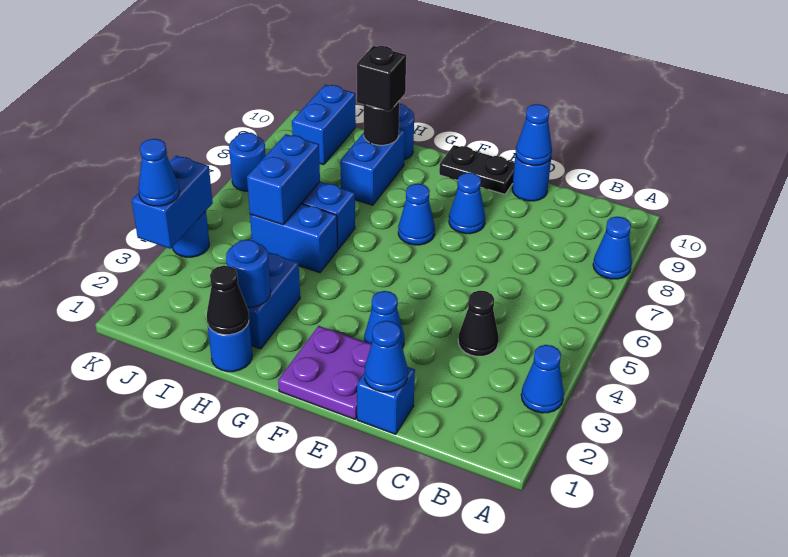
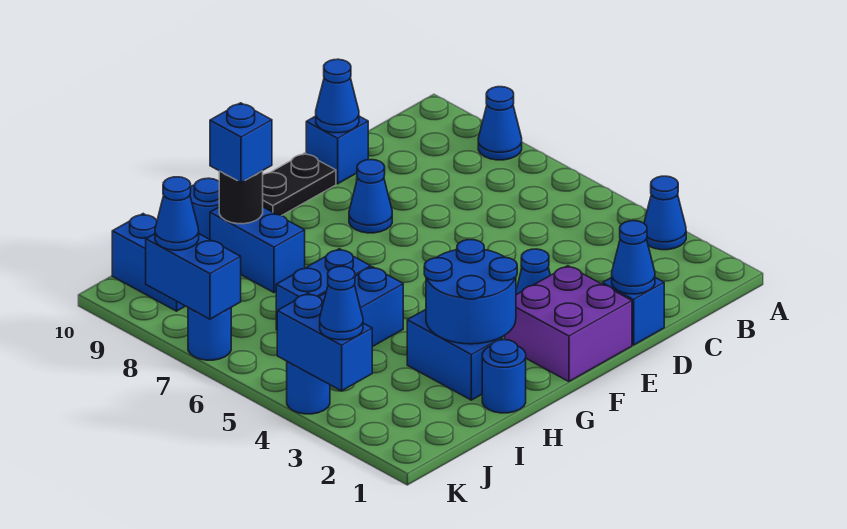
black 1x1 cone [458,291,499,356] -> none
blue 1x1 round brick [512,154,551,201] -> blue 1x1 brick [306,116,368,184]
purple 2x2 plate [278,326,371,419] -> purple 2x2 brick [505,266,632,382]
blue 1x1 cone [398,184,435,245] -> blue 1x1 cone moved to [155,177,199,250]
black 1x1 cone [207,266,249,335] -> none
blue 1x1 round brick [226,240,271,307] -> blue 2x2 round brick [424,240,517,344]
black 1x1 brick [357,46,406,112] -> blue 1x1 brick [210,103,272,183]
blue 1x2 brick [247,134,320,225] -> blue 1x2 brick moved to [146,234,241,319]

